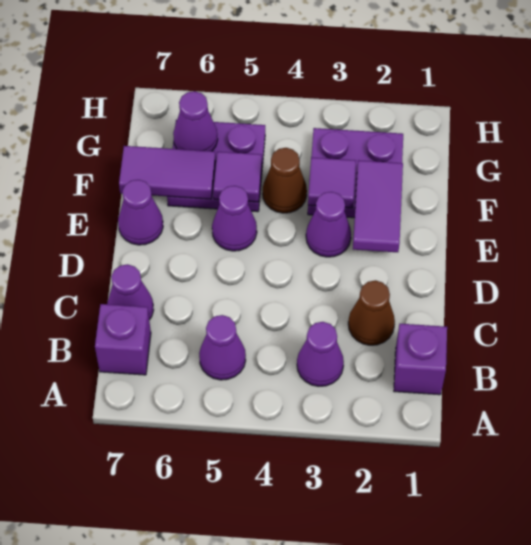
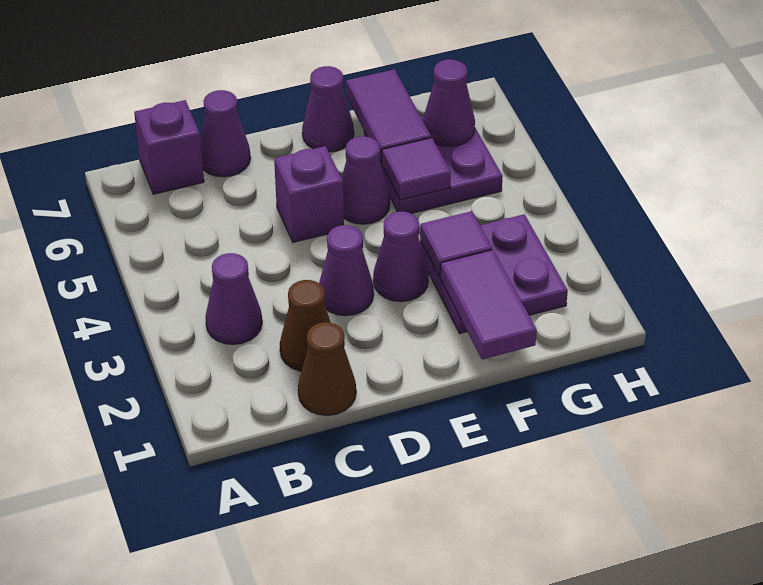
purple 1x1 brick [394,324,447,395] -> purple 1x1 brick moved to [274,146,344,242]
purple 1x1 cone [199,315,246,380] -> purple 1x1 cone moved to [319,225,374,316]
purple 1x2 tile [353,160,403,252] -> purple 1x2 tile turned to [440,250,537,359]
brown 1x1 cone [263,148,307,213] -> brown 1x1 cone moved to [298,322,356,415]

